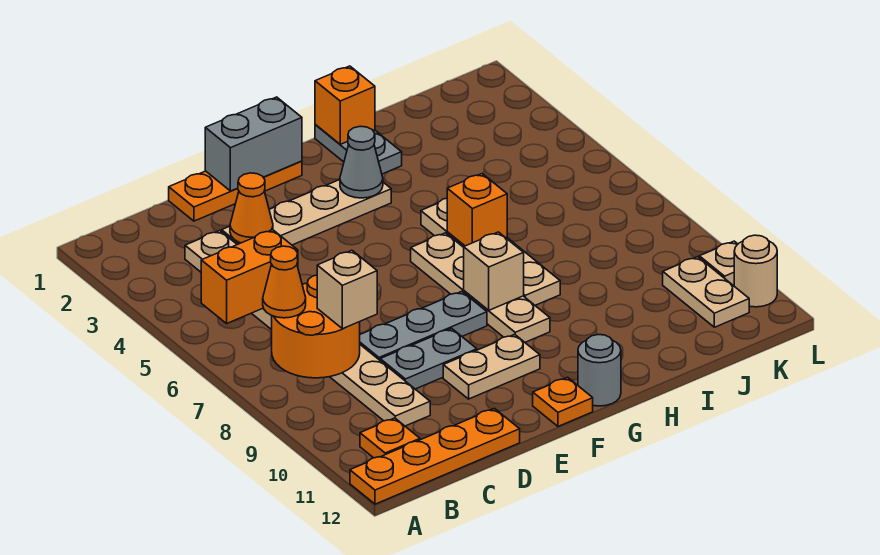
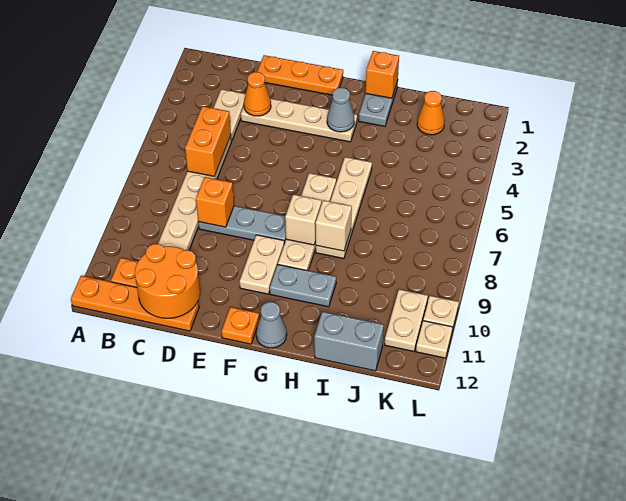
orange 1x2 brick [201,230,298,323] -> orange 1x2 brick turned to [185,106,231,176]
orange 2x2 round brick [272,275,360,378] -> orange 2x2 round brick moved to [135,244,200,318]
orange 1x1 cone [263,246,306,318] -> orange 1x1 cone moved to [417,91,445,135]
tan 1x1 brick [317,250,377,329] -> tan 1x1 brick moved to [316,200,352,251]
grey 1x2 plate [380,328,477,389] -> grey 1x2 plate moved to [270,265,336,307]
grey 1x2 brick [205,97,302,191] -> grey 1x2 brick moved to [314,312,384,371]
tan 1x2 plate [443,334,540,399] -> tan 1x2 plate turned to [240,235,284,294]
grey 1x1 round brick [578,335,621,406] -> grey 1x1 cone [256,302,287,348]
orange 1x1 brick [447,174,507,246] -> orange 1x1 brick moved to [196,177,234,227]
tan 1x1 round brick [734,235,777,307] -> tan 1x1 plate [416,321,453,358]

